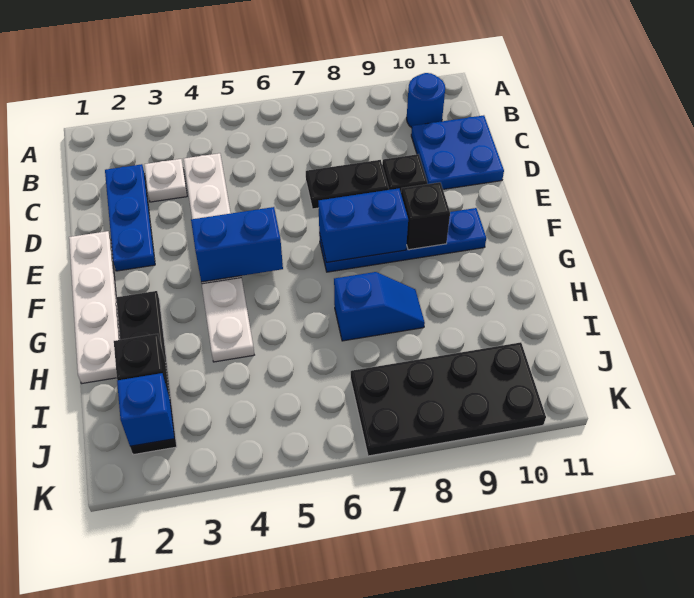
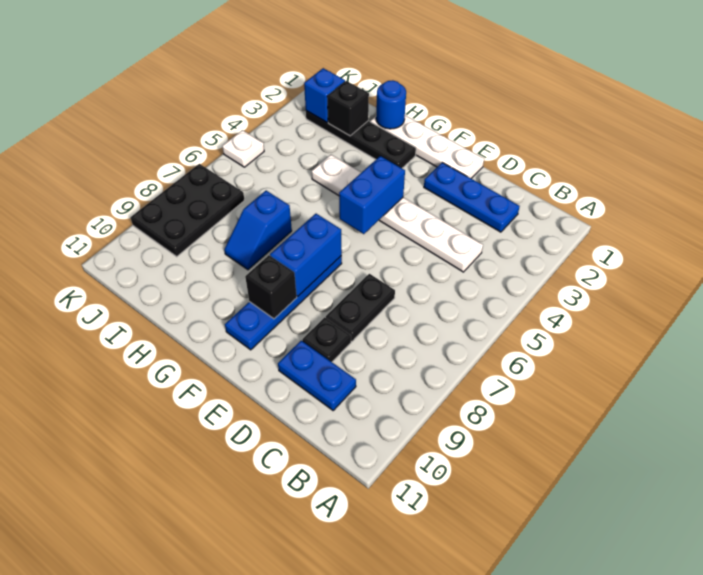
blue 1x1 round brick [407,73,445,128] -> blue 1x1 round brick moved to [376,80,406,129]
white 1x1 plate [144,159,187,202] -> white 1x1 plate moved to [222,130,264,167]
blue 2x2 plate [411,115,504,189] -> blue 1x2 plate [278,341,356,410]
black 2x4 plate [351,342,546,456] -> black 2x3 plate [130,164,244,257]

